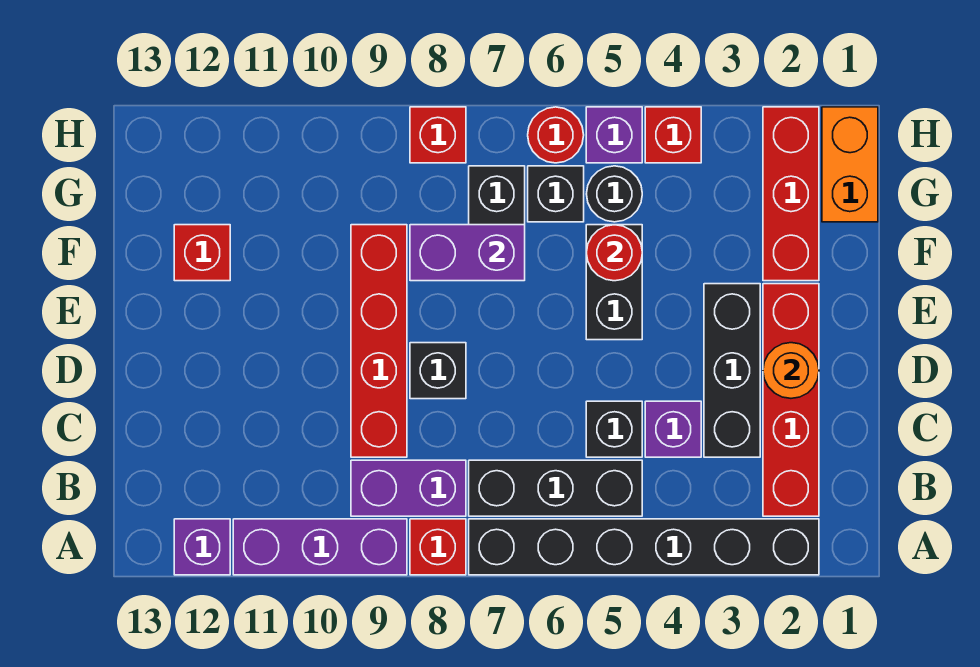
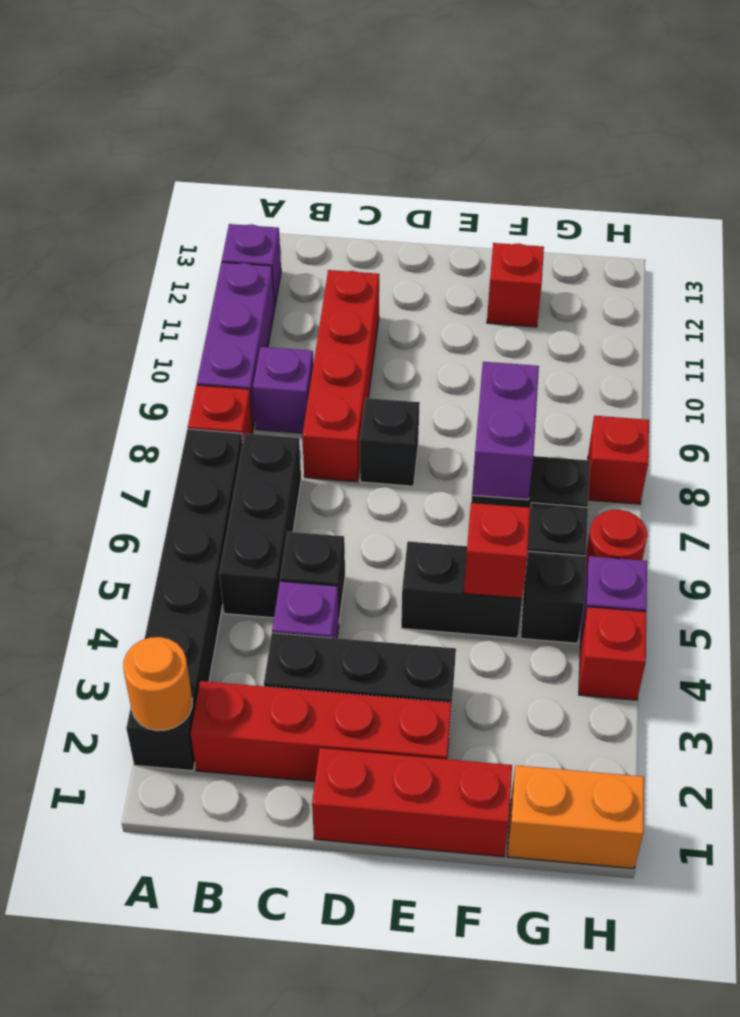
purple 1x2 brick [351,460,466,516] -> purple 1x1 brick [253,347,313,433]
red 1x4 brick [351,225,407,457] -> red 1x4 brick turned to [302,270,379,482]
orange 1x1 round brick [763,343,819,398] -> orange 1x1 round brick moved to [123,637,192,731]
red 1x3 brick [763,107,819,281] -> red 1x3 brick moved to [312,748,512,857]
red 1x1 round brick [586,225,642,281] -> red 1x1 brick [464,503,530,598]
black 1x1 round brick [587,166,642,222] -> black 1x1 brick [521,551,586,643]

